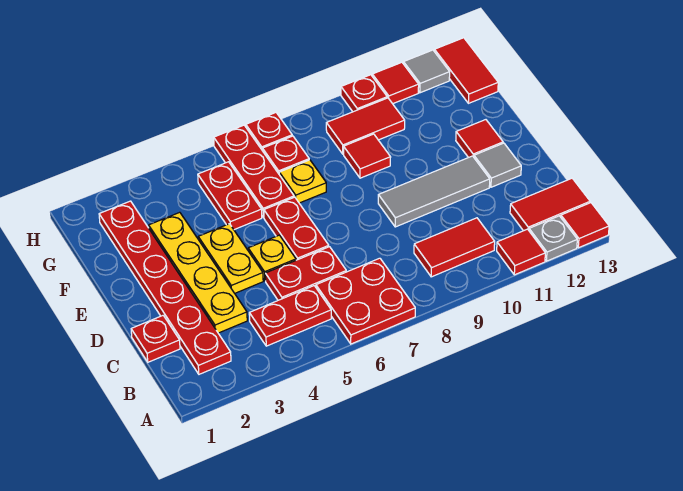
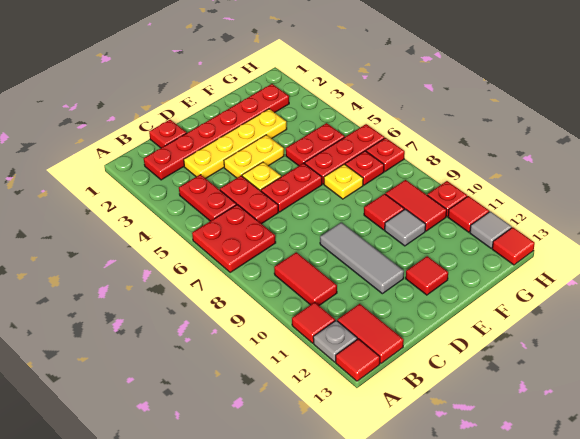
grey 1x1 tile [474,143,521,187] -> grey 1x1 tile moved to [385,209,426,246]
red 1x2 tile [434,38,498,103] -> red 1x1 tile [492,227,535,265]

